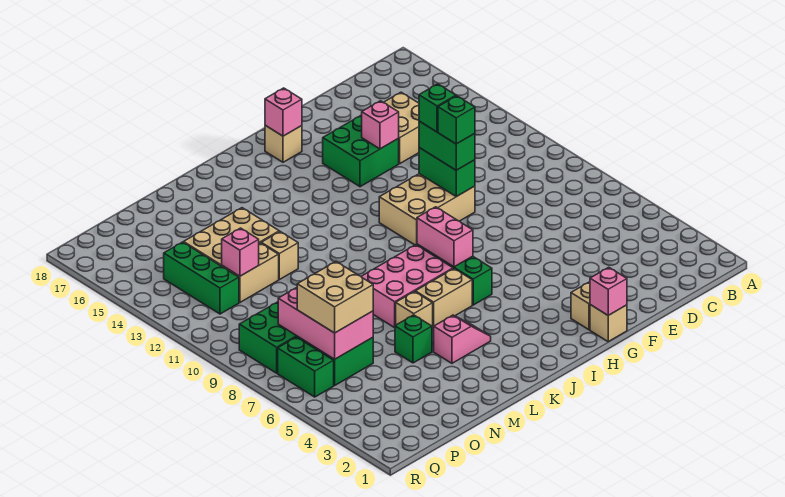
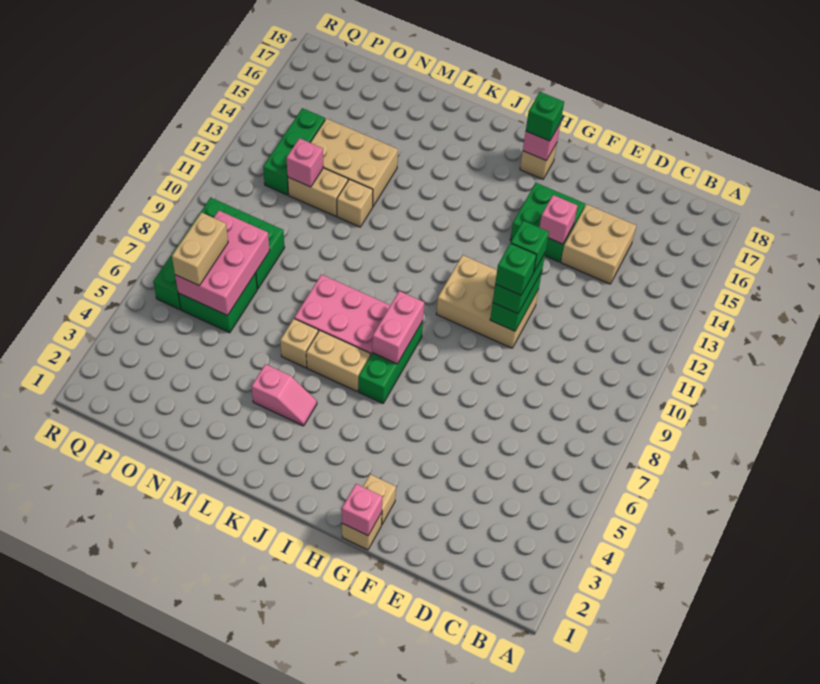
green 1x1 brick [395,315,432,363] -> green 1x1 brick moved to [526,92,564,141]
tan 2x2 brick [297,262,373,333] -> tan 1x2 brick [172,213,228,286]

